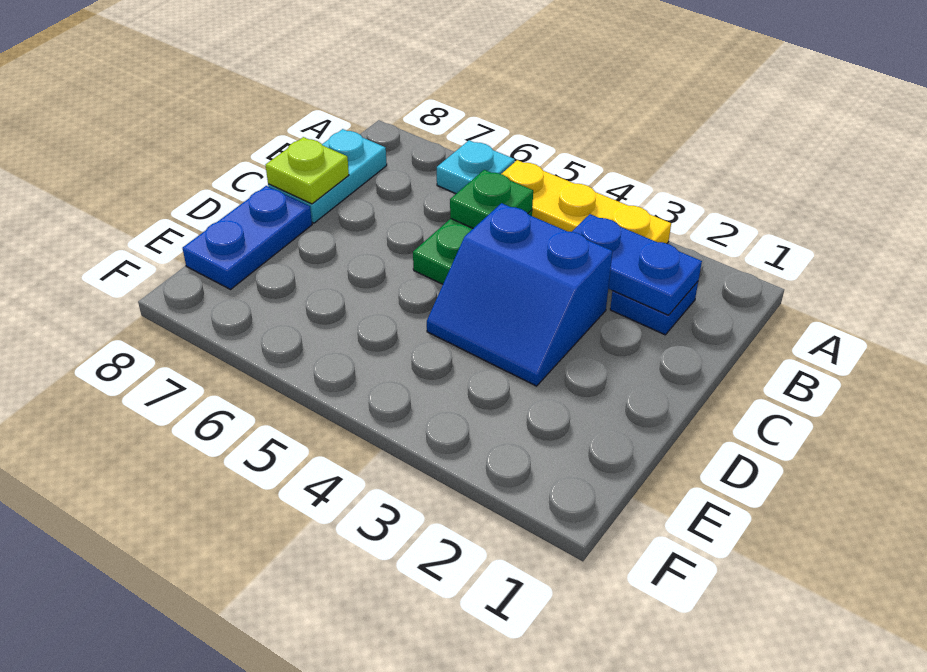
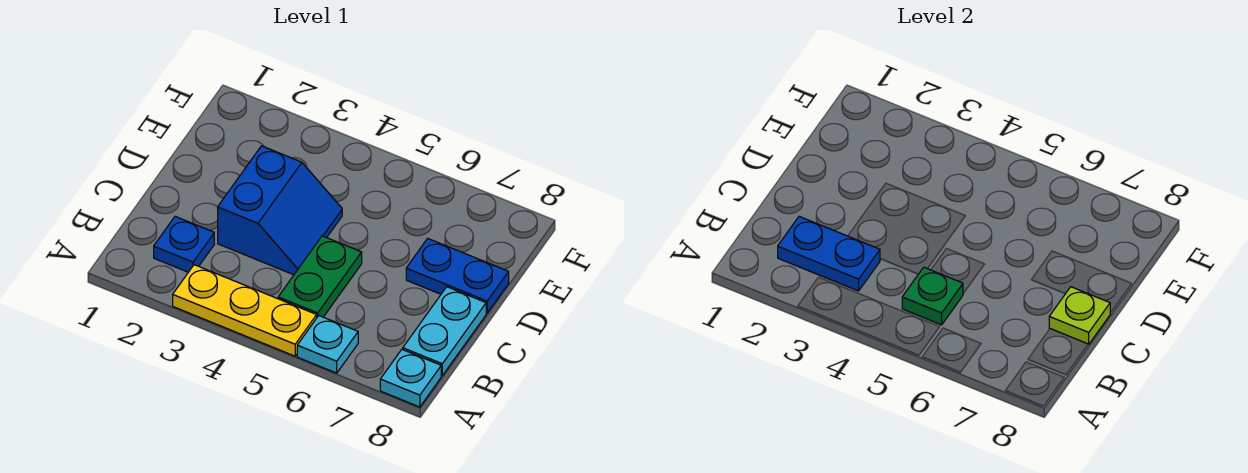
none -> cyan 1x1 plate [380,349,441,407]
blue 2x2 slope [427,203,612,386] -> blue 2x2 slope turned to [218,146,342,275]
blue 1x2 plate [183,186,312,289] -> blue 1x2 plate turned to [406,239,509,313]

